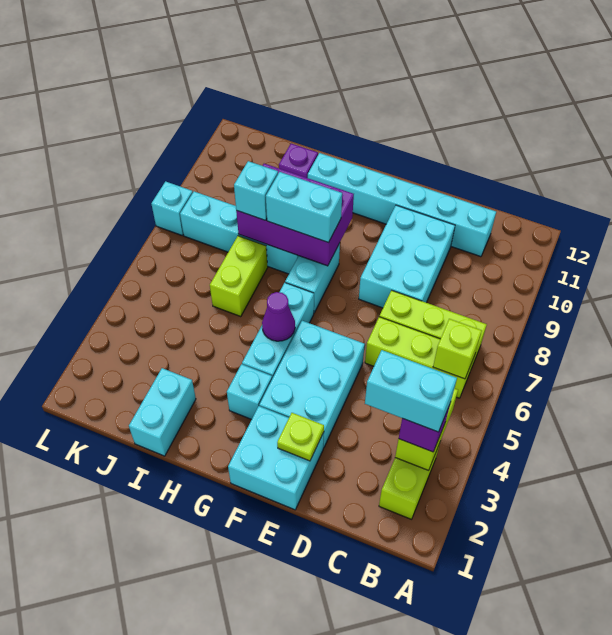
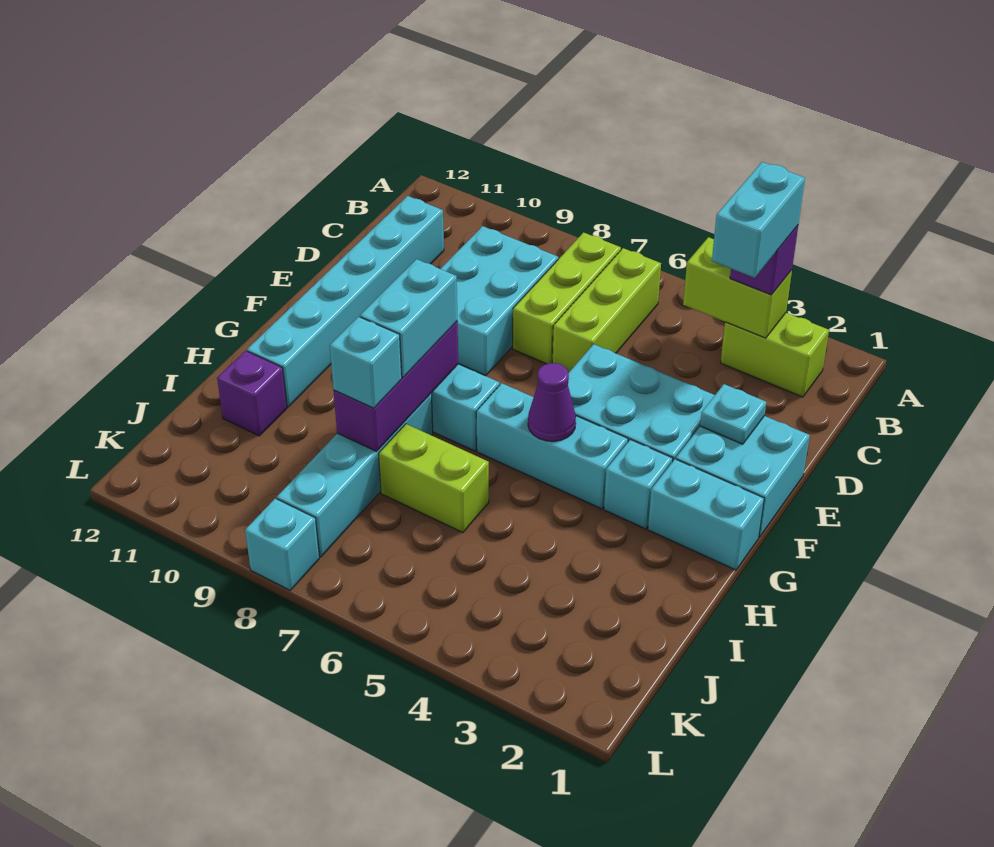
lime 1x1 brick [433,319,482,379] -> none
cyan 2x3 brick [359,205,455,308] -> cyan 2x3 brick turned to [441,226,558,376]
lime 1x1 plate [277,413,324,461] -> cyan 1x1 plate [700,384,766,444]
purple 2x3 brick [236,164,354,266] -> purple 1x3 brick [334,321,458,451]
cyan 1x2 brick [129,368,196,456] -> cyan 1x2 brick moved to [648,459,764,570]

